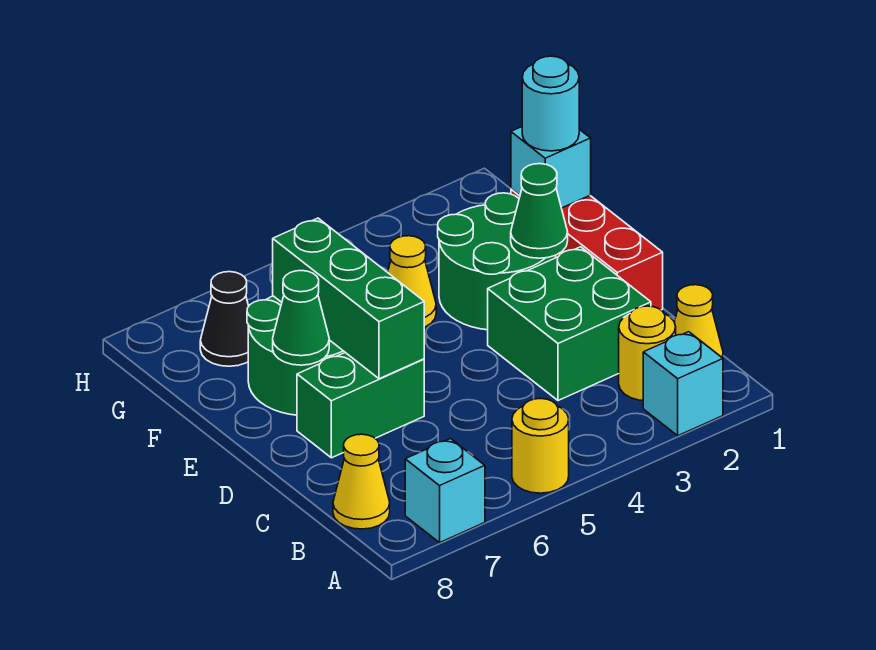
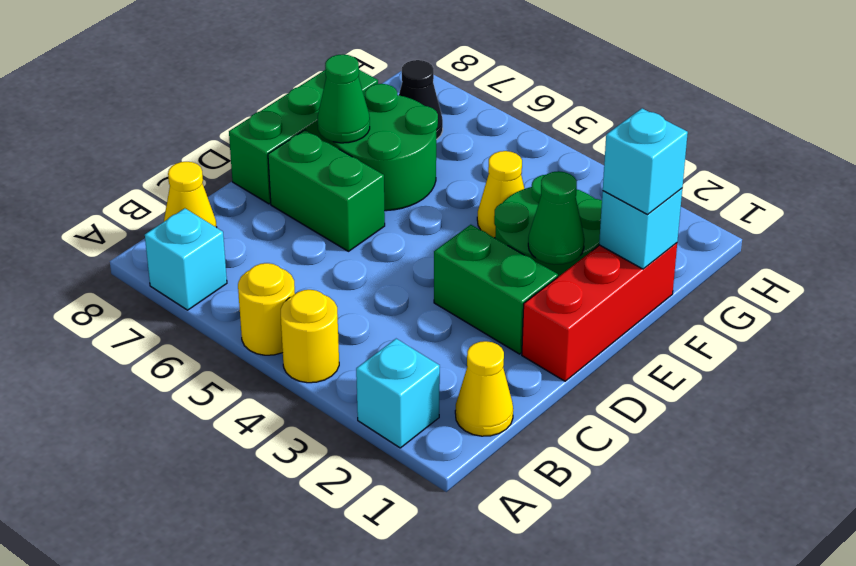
yellow 1x1 round brick [619,306,676,400] -> yellow 1x1 round brick moved to [281,290,339,383]
green 2x2 brick [488,247,651,401] -> green 1x2 brick [434,225,558,354]
green 1x3 brick [273,218,424,379] -> green 1x3 brick moved to [229,70,378,204]
cyan 1x1 round brick [522,56,579,151] -> cyan 1x1 brick [603,108,688,214]

